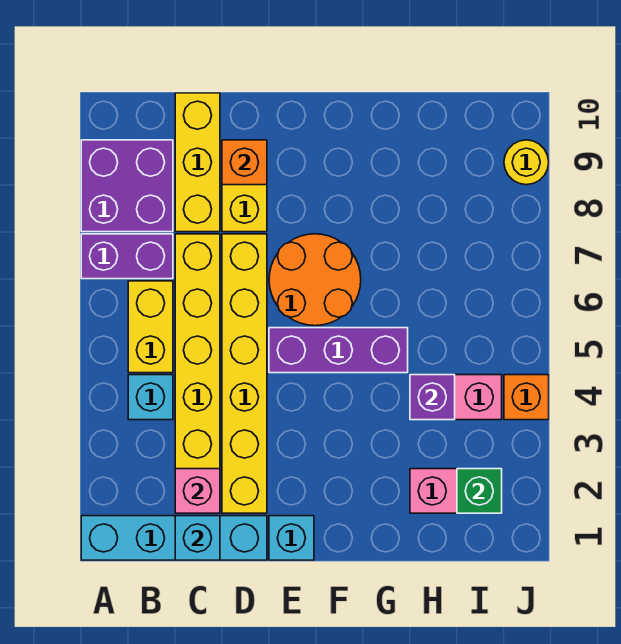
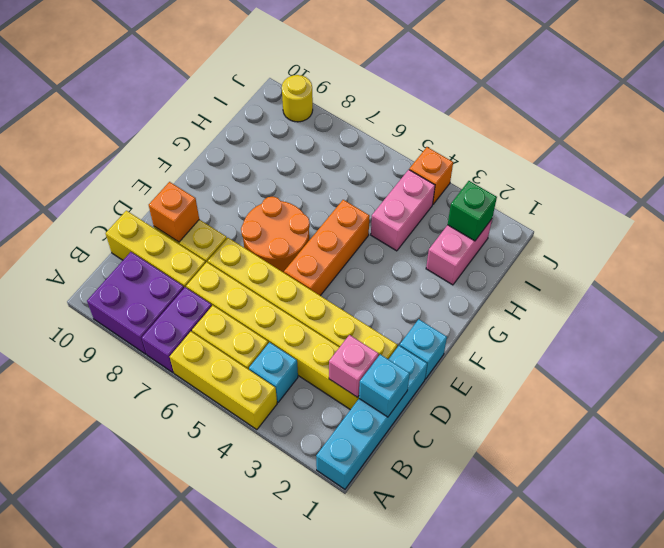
none -> yellow 1x3 brick [170,332,277,430]
purple 1x3 brick [269,328,408,373] -> orange 1x3 brick [284,200,370,296]
purple 1x1 brick [410,375,455,420] -> none

